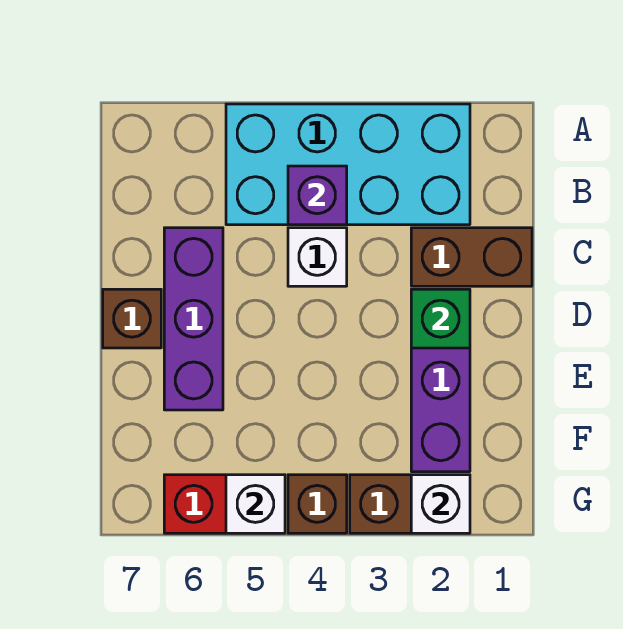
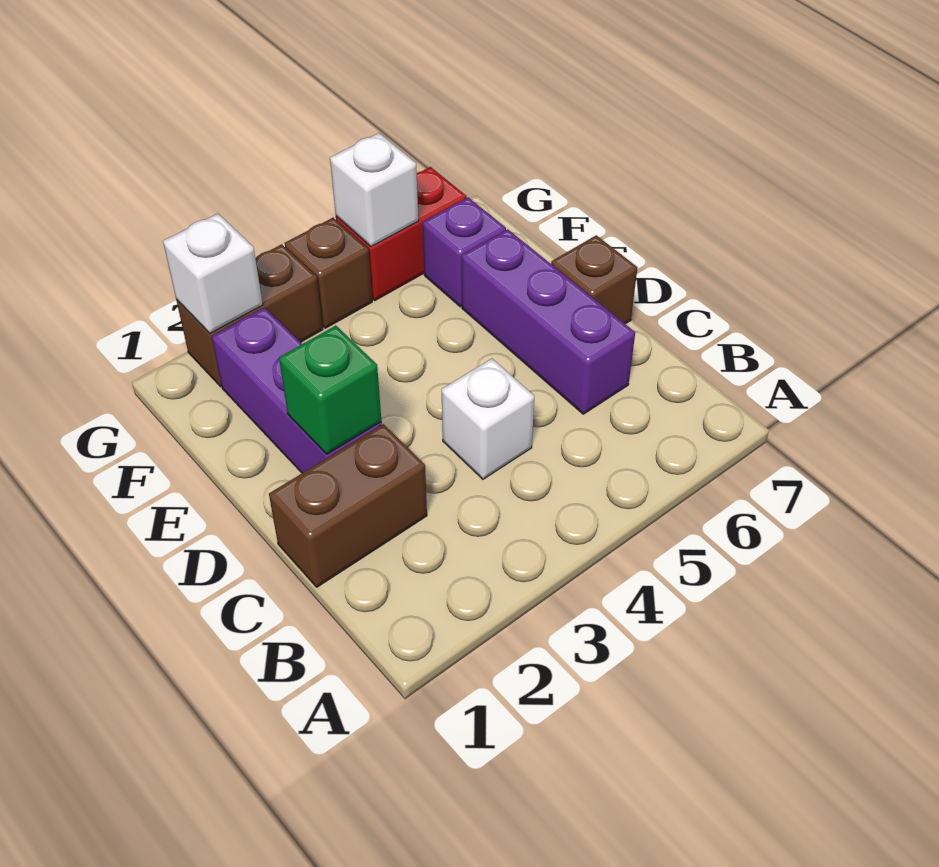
cyan 2x4 brick [226,104,470,225] -> none
purple 1x1 brick [288,166,347,225] -> purple 1x1 brick moved to [423,197,506,307]

